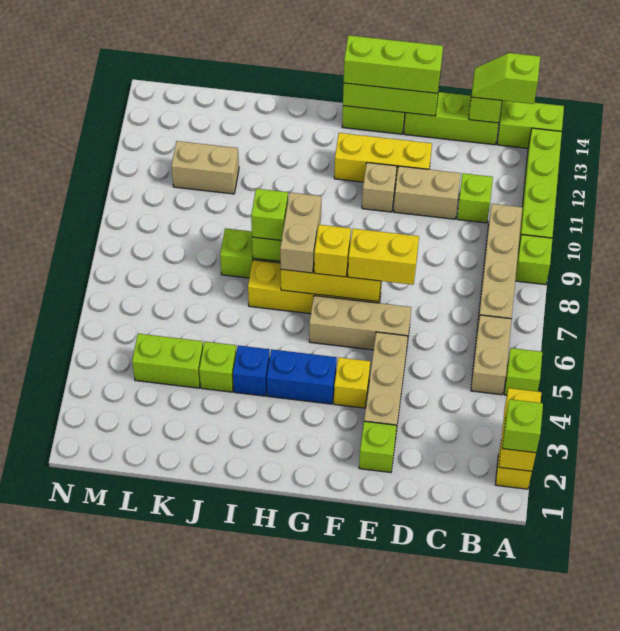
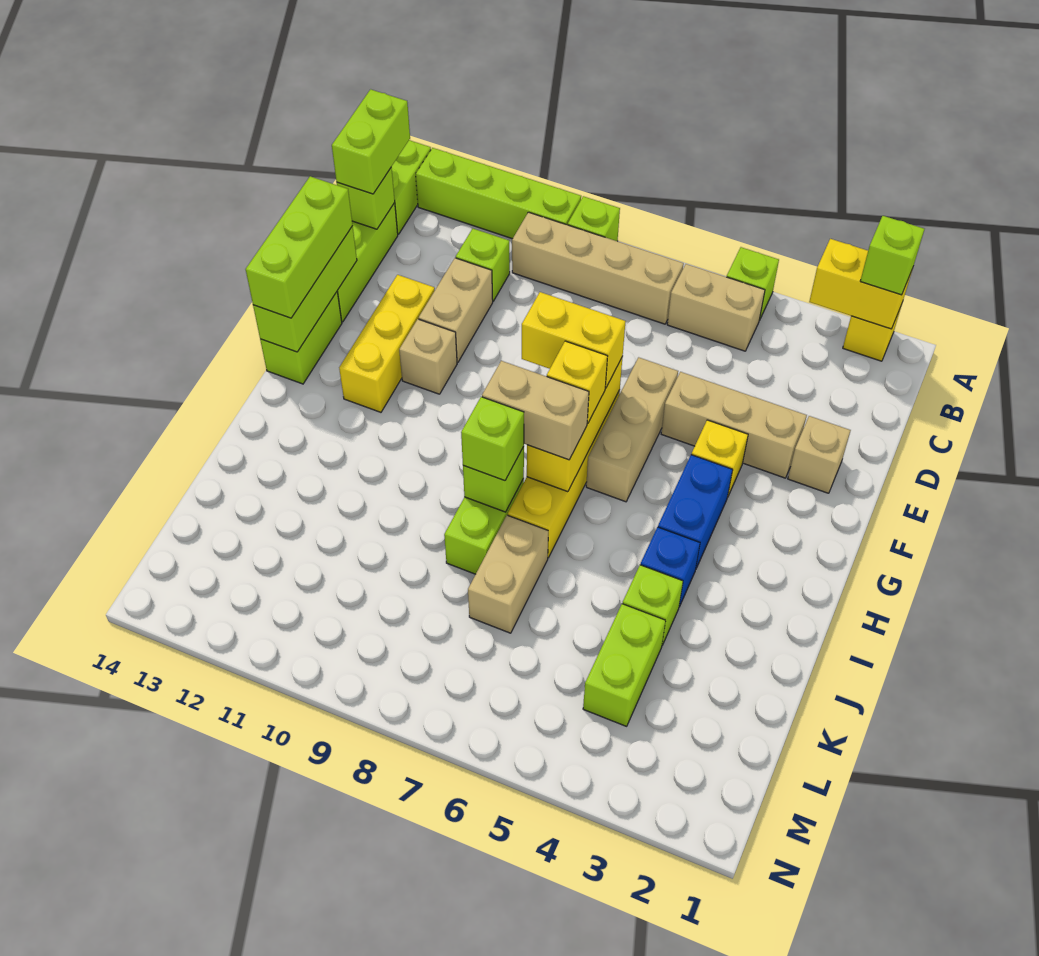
lime 1x2 slope [471,53,540,104] -> lime 1x2 brick [332,89,410,194]
lime 1x1 brick [359,421,397,472] -> tan 1x1 brick [788,416,851,493]
yellow 1x2 brick [348,229,419,285] -> yellow 1x2 brick turned to [522,292,626,388]
tan 1x2 brick [171,141,239,194] -> tan 1x2 brick moved to [468,515,548,633]

